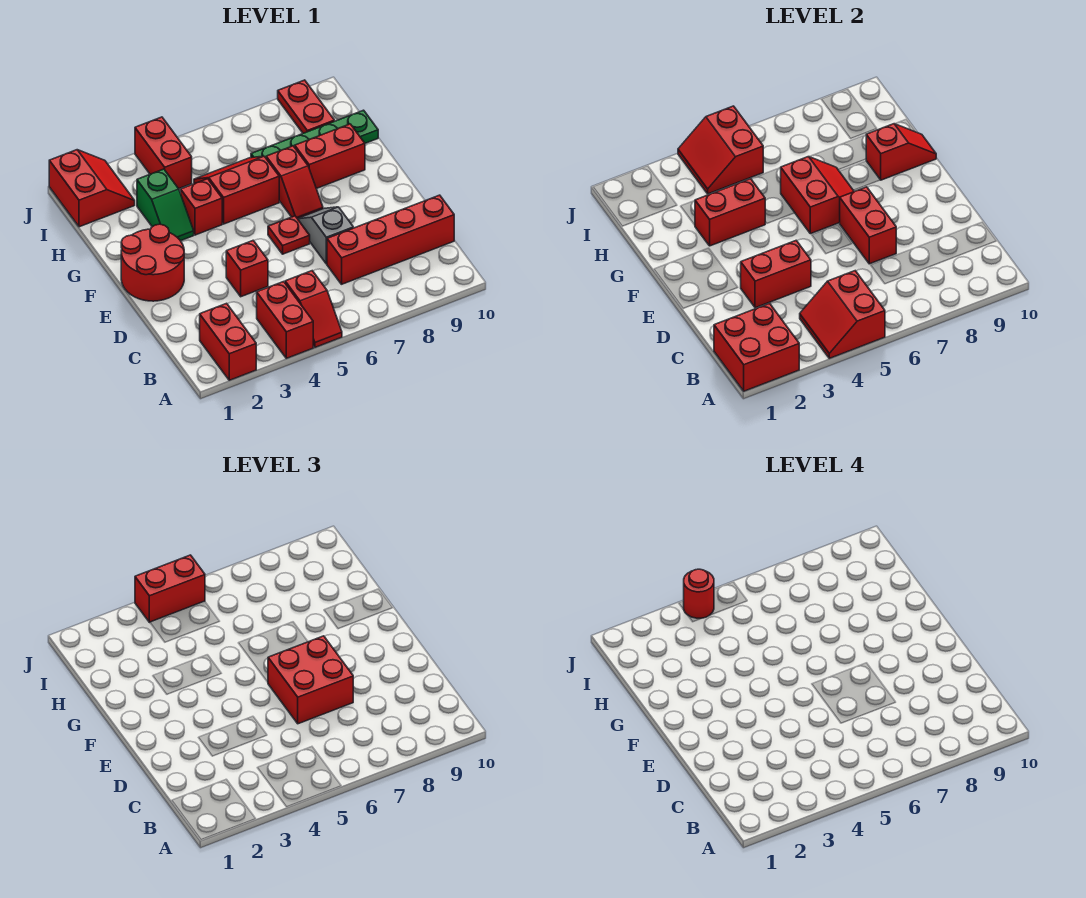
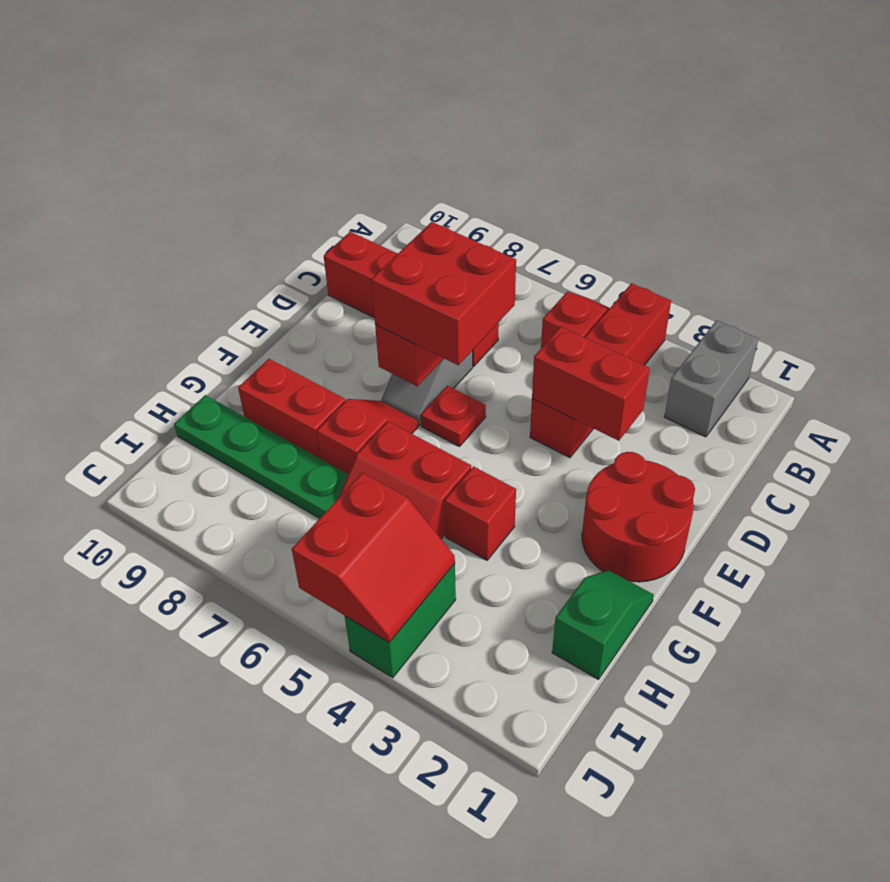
red 2x2 brick [714,303,799,391] -> none
red 1x2 brick [200,303,256,380] -> grey 1x2 brick [664,320,758,437]
red 2x2 slope [800,271,885,358] -> none
red 2x2 slope [781,157,854,234] -> none
green 1x2 slope [137,169,194,241] -> green 1x2 slope moved to [552,570,654,679]
red 1x2 brick [695,179,765,246] -> none
red 1x2 slope [866,124,936,180] -> none
red 2x2 slope [49,150,135,227] -> none
red 1x2 brick [135,117,192,189] -> green 1x2 brick [345,564,456,678]
red 1x2 plate [278,80,334,133] -> none
red 1x2 brick [135,555,205,622] -> none
red 1x1 round brick [684,569,714,618] -> none

